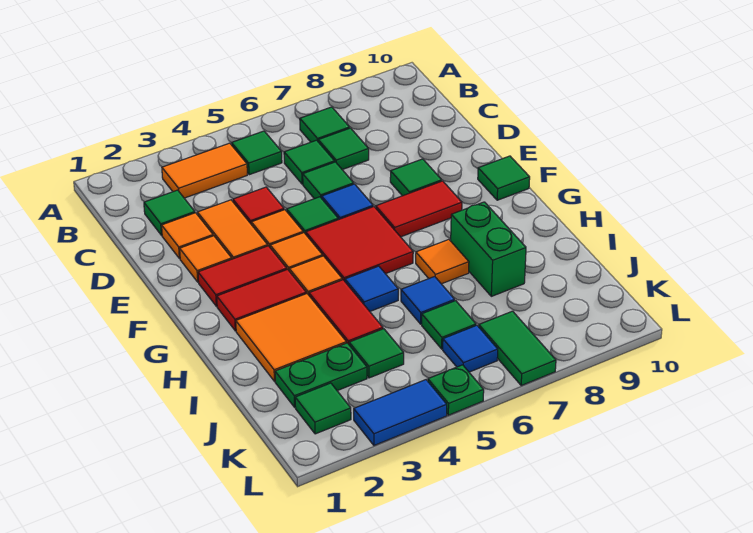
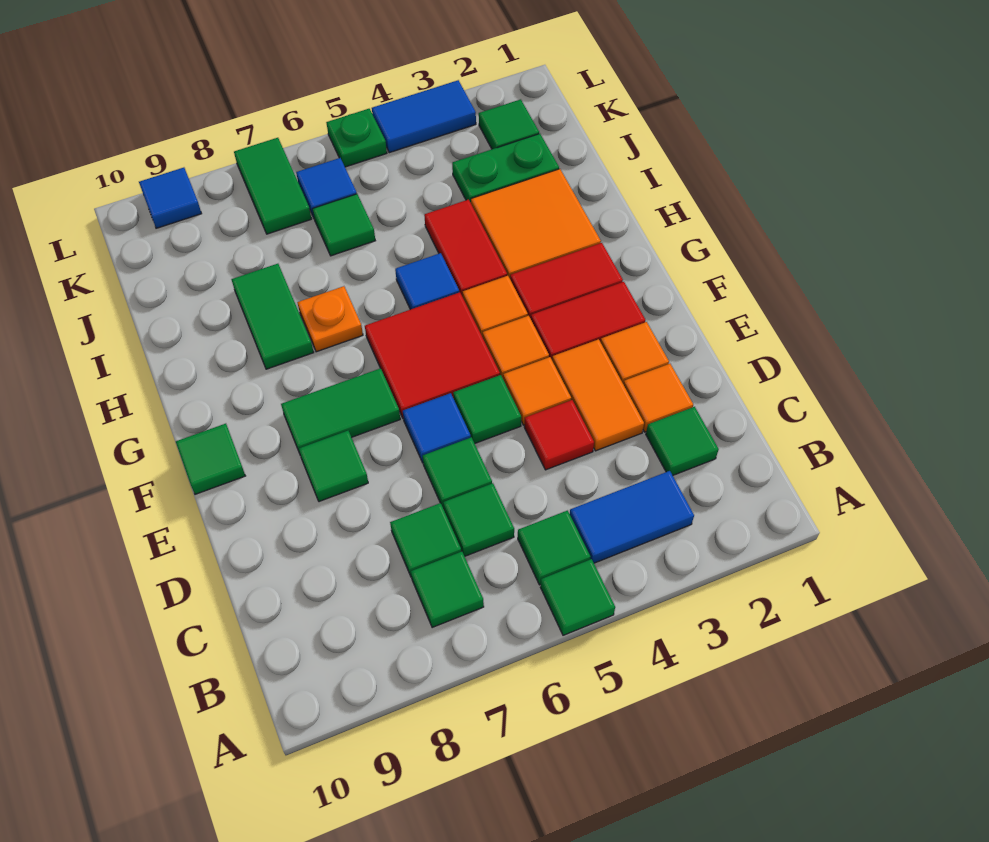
orange 1x2 tile [162,143,247,198] -> blue 1x2 tile [570,471,694,563]
red 1x2 tile [376,181,462,237] -> green 1x2 tile [281,368,400,453]
orange 1x1 tile [416,240,469,284] -> orange 1x1 plate [297,286,363,352]
green 1x2 brick [451,202,526,296] -> green 1x2 tile [231,264,314,369]
blue 1x1 tile [401,276,455,324] -> blue 1x1 tile moved to [139,168,202,228]
green 1x1 tile [349,329,404,378] -> green 1x1 tile moved to [540,559,615,635]

